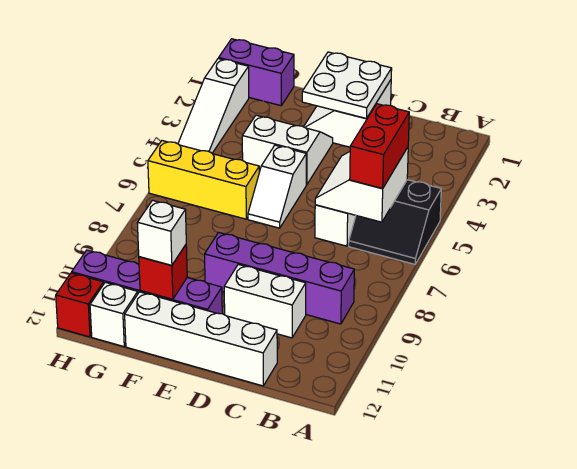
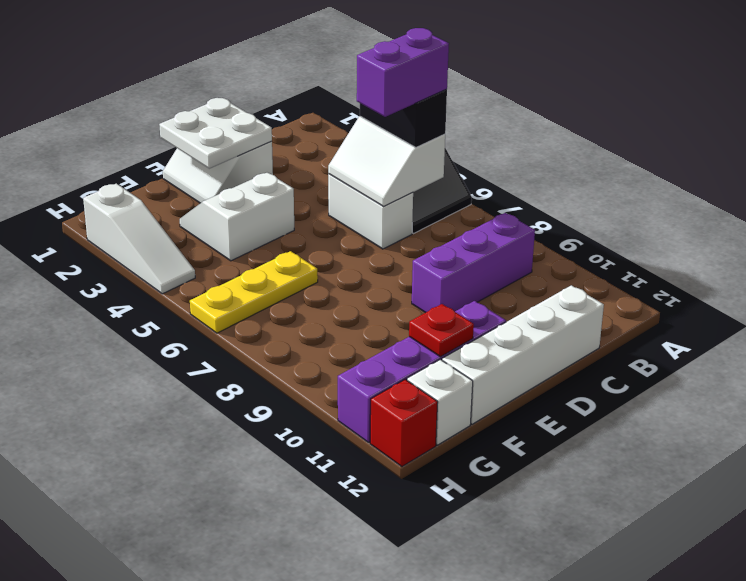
red 1x2 brick [350,104,409,189] -> black 1x2 brick [360,89,447,147]
purple 1x4 brick [205,232,354,324] -> purple 1x3 brick [412,213,535,313]
white 1x2 brick [224,264,306,338] -> none
white 1x2 slope [248,145,306,228] -> none
yellow 1x3 brick [148,141,259,219] -> yellow 1x3 plate [190,251,318,333]
red 1x1 brick [139,245,187,299] -> red 1x1 plate [409,304,474,357]
white 1x1 brick [137,200,186,265] -> none
purple 1x2 brick [219,39,294,106] -> purple 1x2 brick moved to [357,28,449,117]

